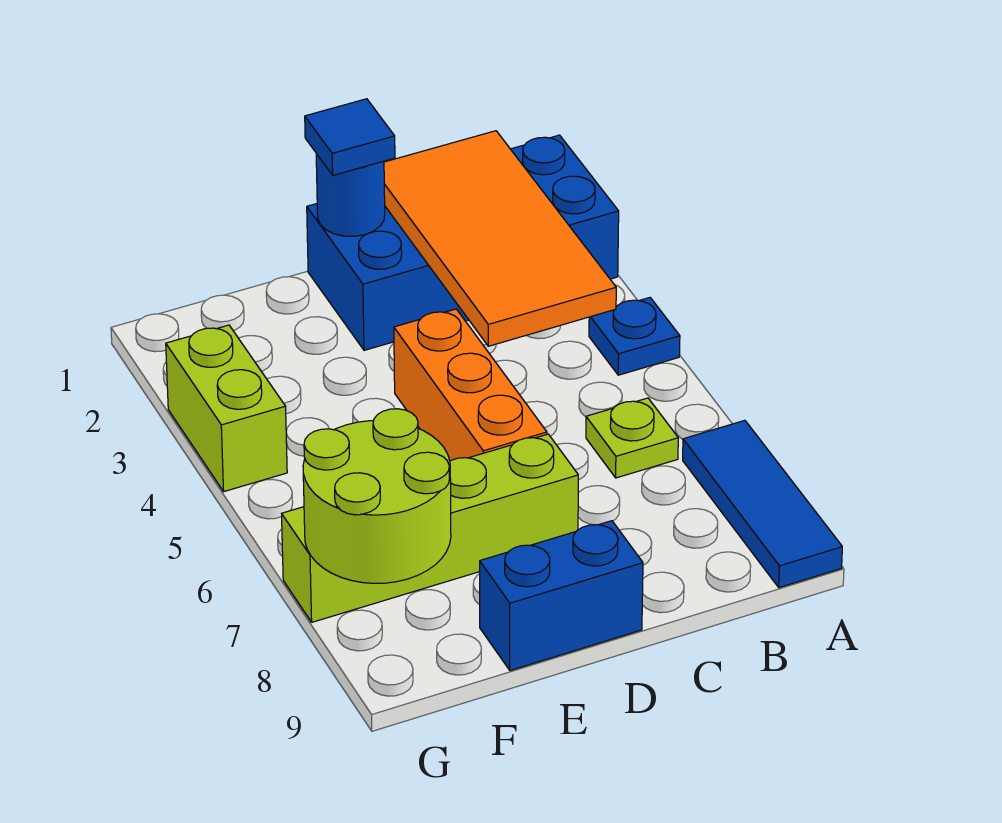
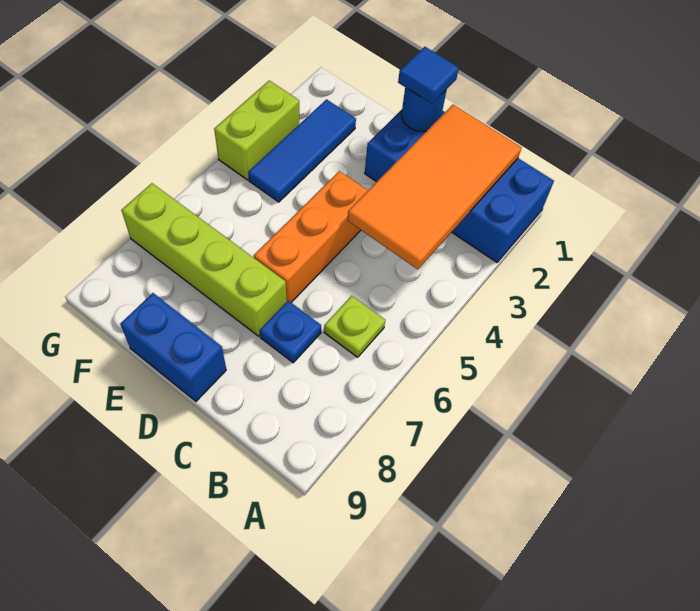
blue 1x1 plate [589,298,680,375] -> blue 1x1 plate moved to [260,301,321,363]
blue 1x3 tile [683,420,842,588] -> blue 1x3 tile moved to [248,99,356,202]
lime 2x2 round brick [303,409,451,583] -> none

